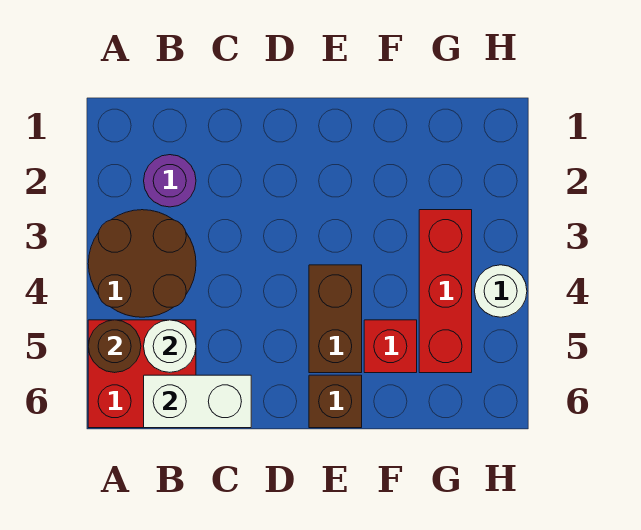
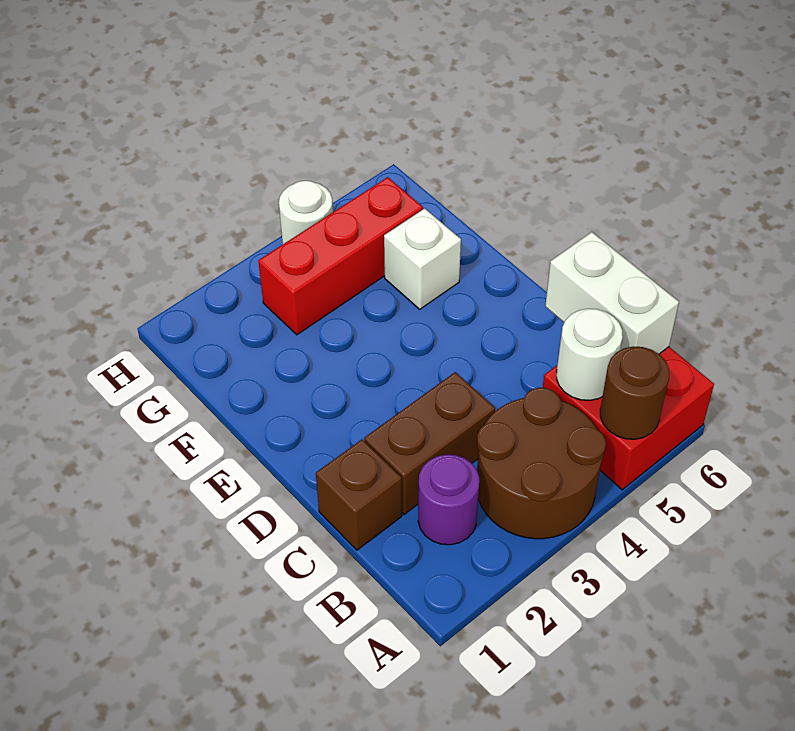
brown 1x2 brick [309,265,362,373] -> brown 1x2 brick moved to [364,372,495,515]
brown 1x1 brick [309,375,362,428] -> brown 1x1 brick moved to [316,440,402,550]
red 1x1 brick [364,320,417,373] -> white 1x1 brick [384,208,461,309]

